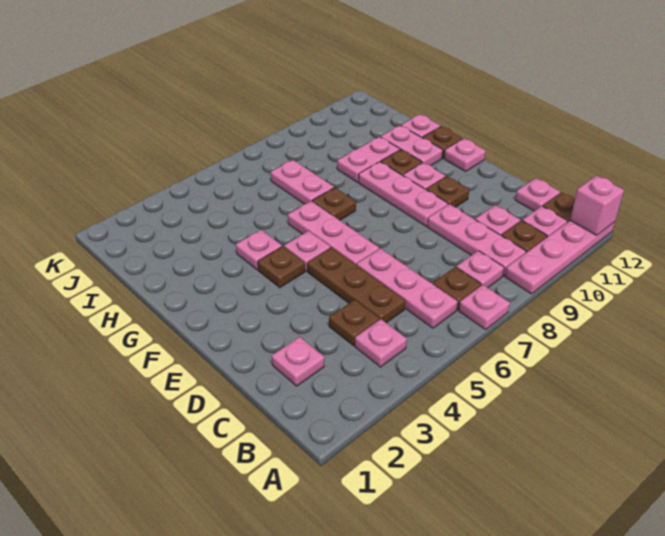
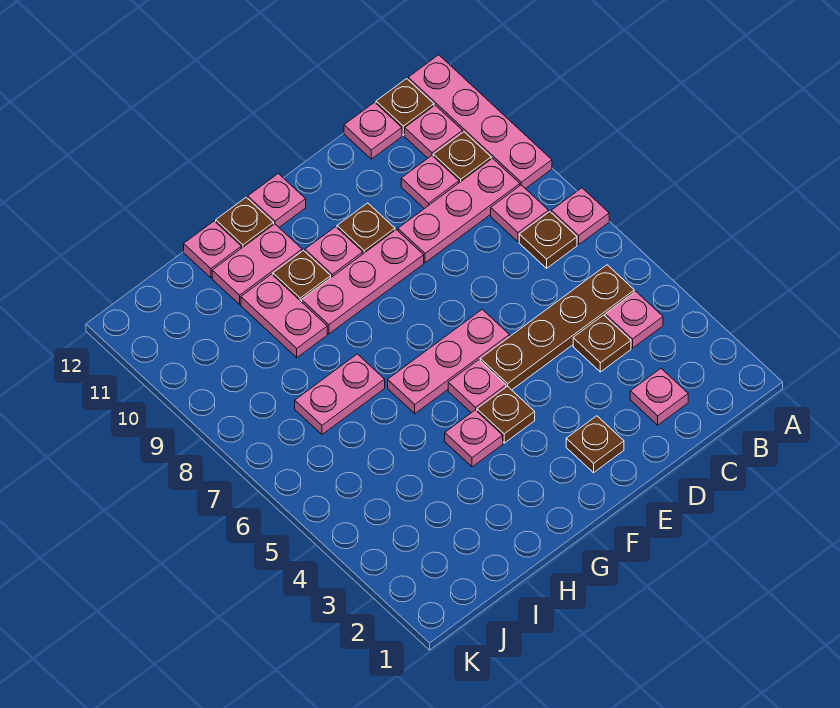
pink 1x1 brick [570,176,624,235] -> none
pink 1x3 plate [357,248,458,328] -> none
brown 1x3 plate [307,247,405,323] -> brown 1x4 plate [480,265,634,390]
brown 1x1 plate [312,187,356,220] -> brown 1x1 plate moved to [566,416,624,473]

